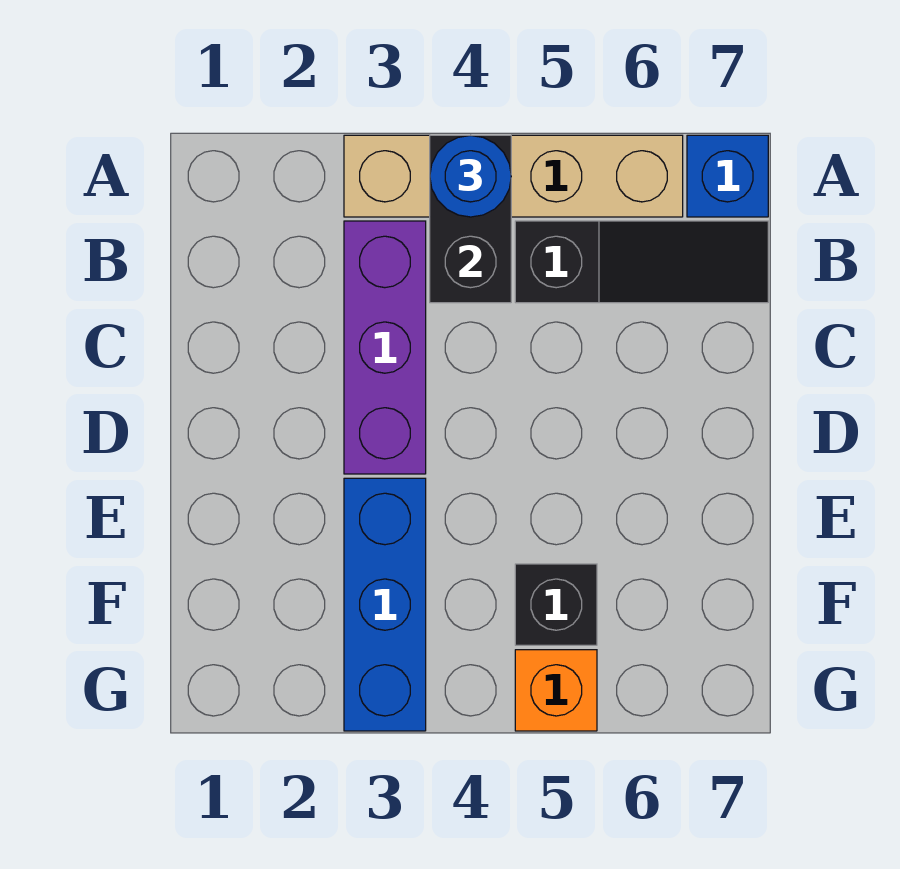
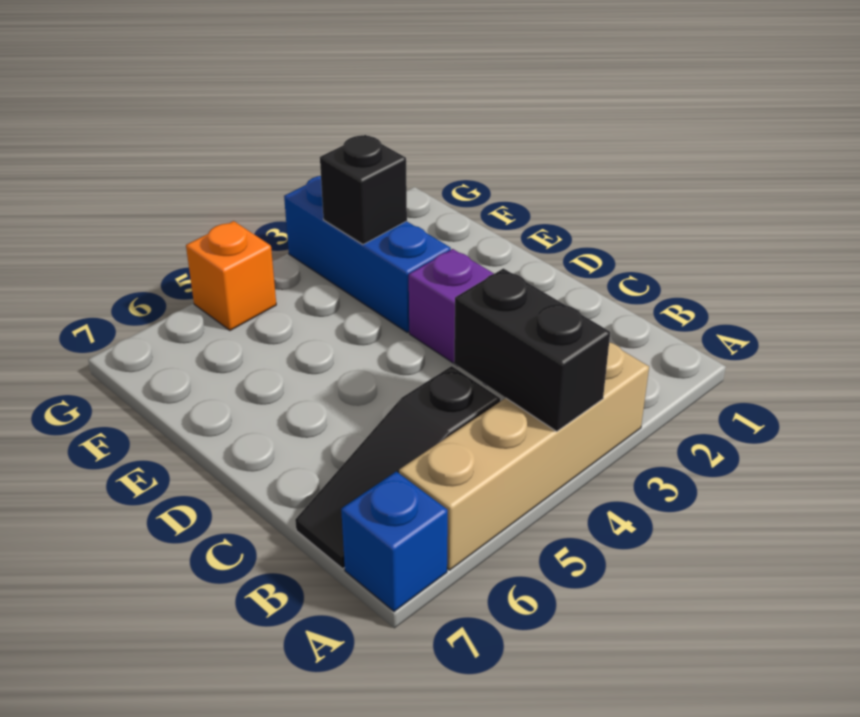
blue 1x1 round brick [430,135,511,217] -> none
black 1x1 brick [515,564,597,645] -> black 1x1 brick moved to [320,135,407,244]

